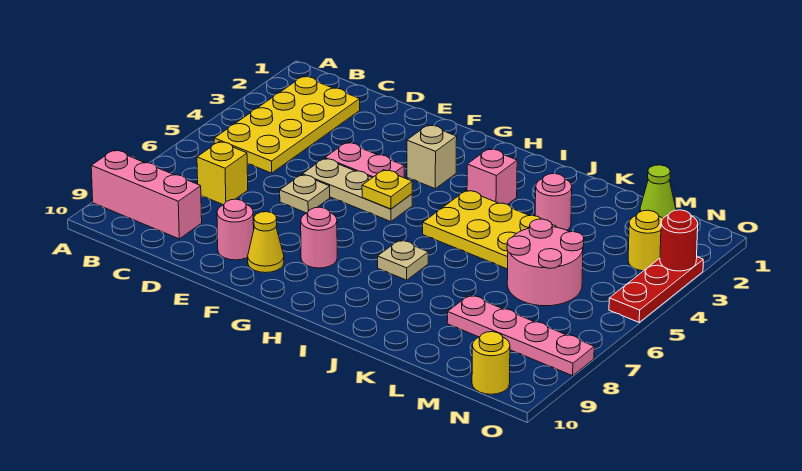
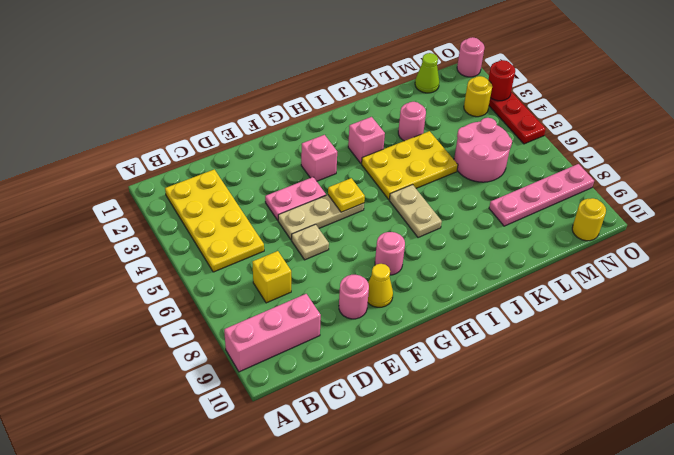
tan 1x1 brick [407,125,457,189] -> pink 1x1 brick [301,135,337,181]
tan 1x1 plate [378,240,428,280] -> tan 1x2 plate [389,185,442,238]
none -> pink 1x1 round brick [457,37,485,77]

